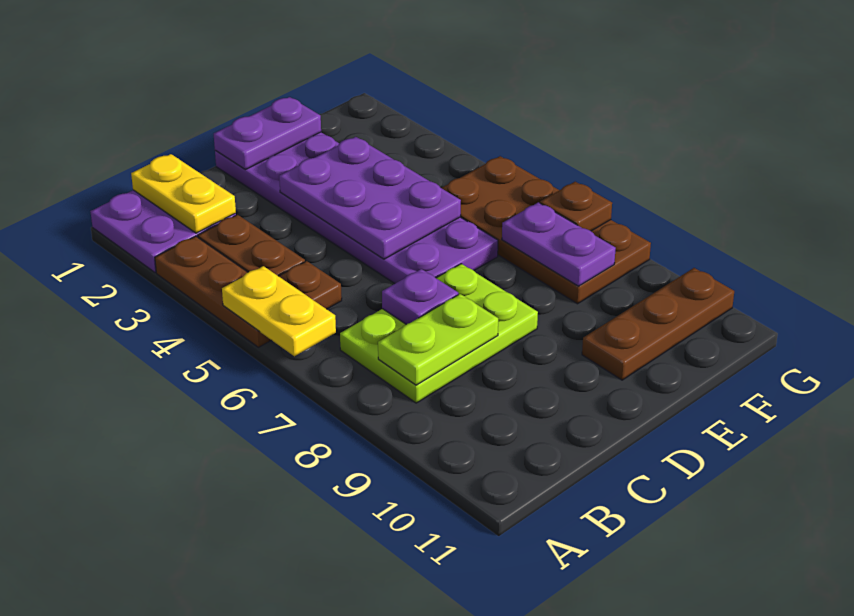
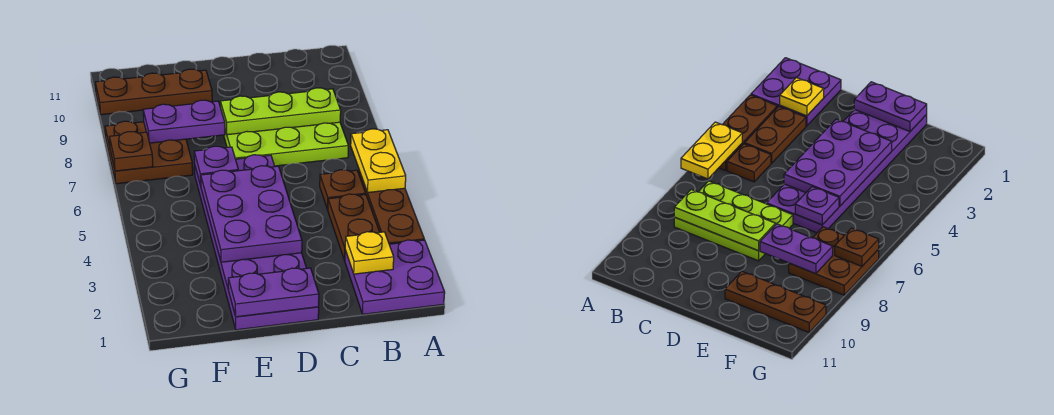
yellow 1x2 plate [131,154,236,233] -> yellow 1x1 plate [345,232,394,274]
lime 1x2 plate [378,294,498,385] -> lime 1x3 plate [220,88,341,135]
purple 1x1 plate [382,269,458,324] -> purple 1x1 plate moved to [194,146,239,186]
brown 2x4 plate [442,156,651,304] -> brown 2x2 plate [105,121,193,184]
purple 1x2 plate [502,202,616,286] -> purple 1x2 plate turned to [143,100,225,143]

